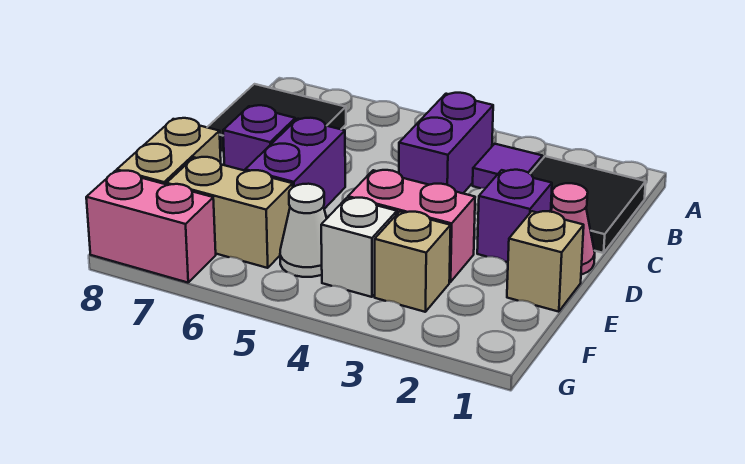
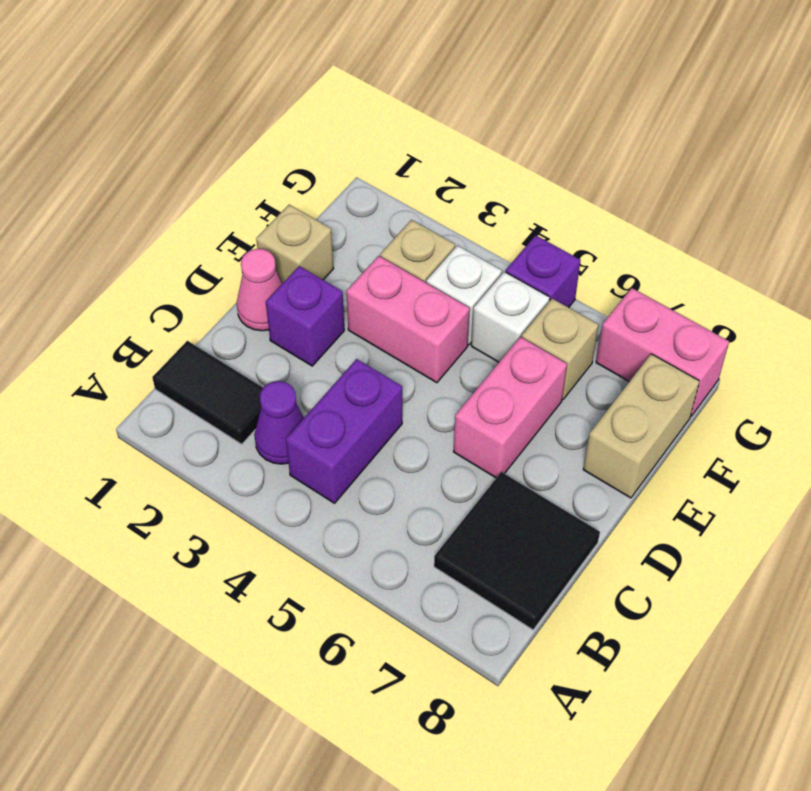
black 2x2 tile [530,156,646,253] -> black 1x2 tile [152,341,263,444]
purple 1x1 tile [473,144,543,188] -> purple 1x1 cone [254,381,304,464]
purple 1x2 brick [245,118,345,209] -> pink 1x2 brick [453,337,567,478]
purple 1x1 brick [223,105,295,171] -> purple 1x1 brick moved to [506,235,581,308]
white 1x1 cone [280,184,327,277] -> white 1x1 brick [471,272,550,362]
tan 1x2 brick [167,157,293,268] -> tan 1x1 brick [522,299,599,399]

